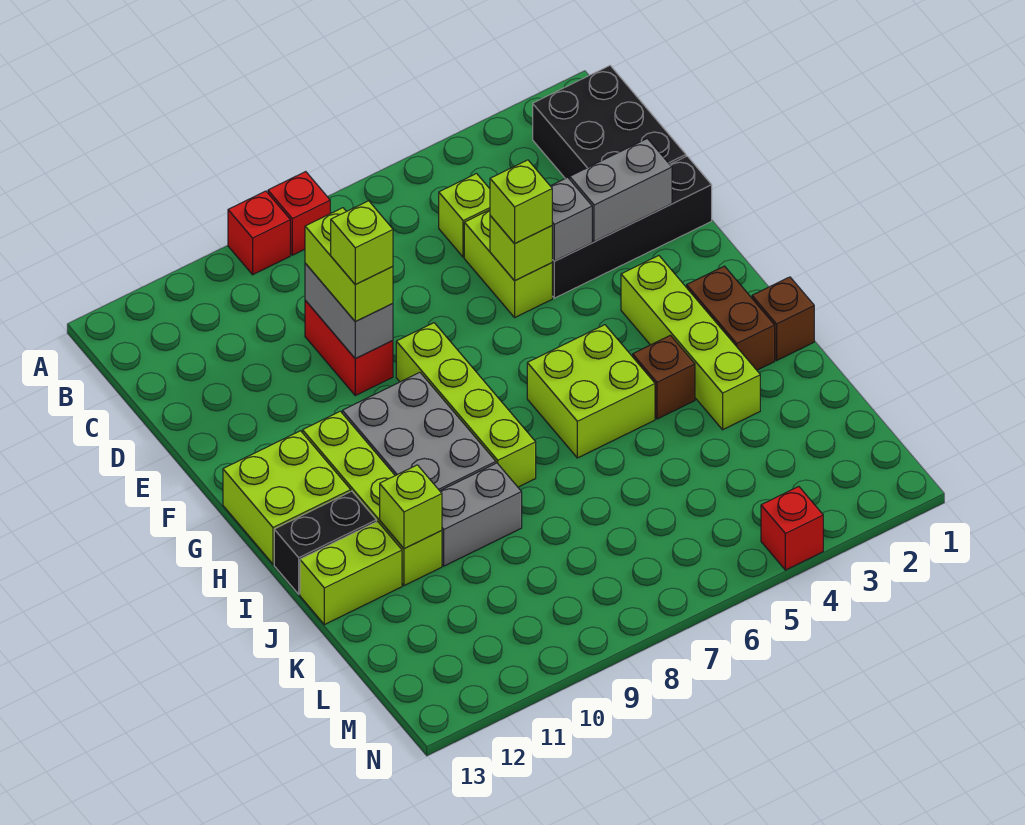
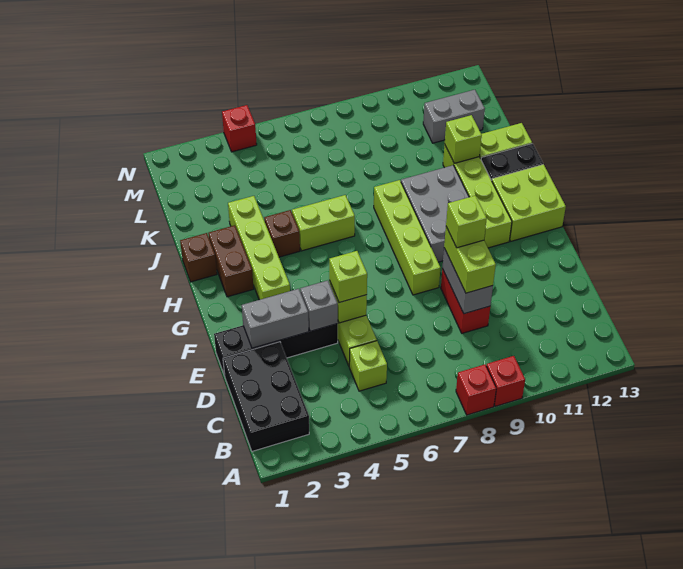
lime 2x2 brick [527,325,655,458] -> lime 1x2 brick [292,195,355,251]
grey 1x2 brick [440,463,522,566] -> grey 1x2 brick moved to [423,90,485,143]

